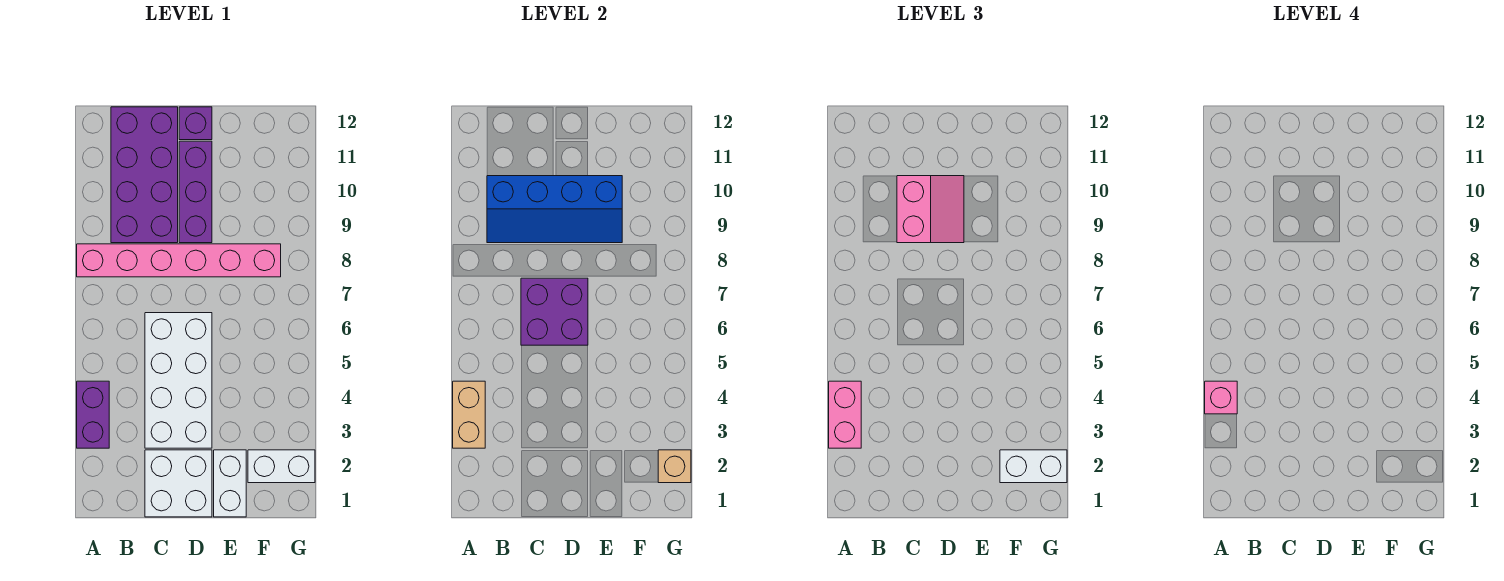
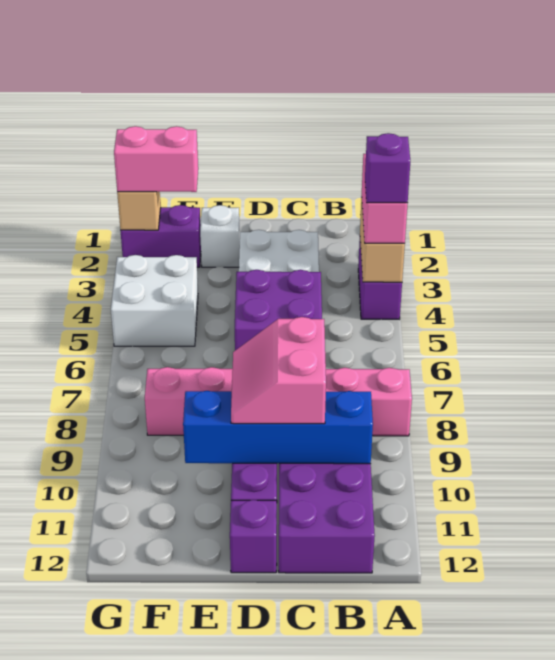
pink 1x1 brick [1205,381,1237,414] -> purple 1x1 brick [365,133,410,203]
white 2x2 brick [145,450,212,517] -> white 2x2 brick moved to [111,255,198,346]
white 1x2 brick [214,450,246,517] -> white 1x1 brick [200,205,240,267]
white 1x2 brick [248,450,315,483] -> purple 1x2 brick [120,205,201,267]
white 1x2 brick [1000,450,1067,483] -> pink 1x2 brick [114,126,198,192]

